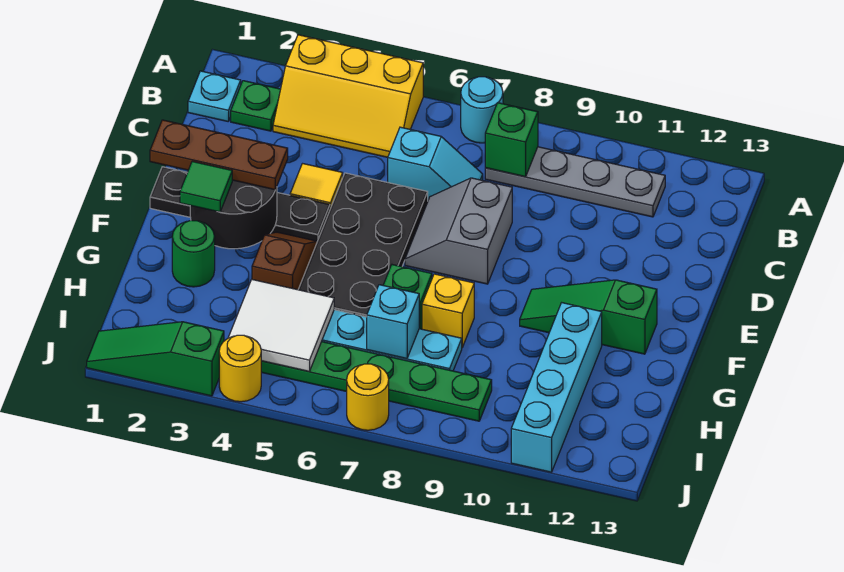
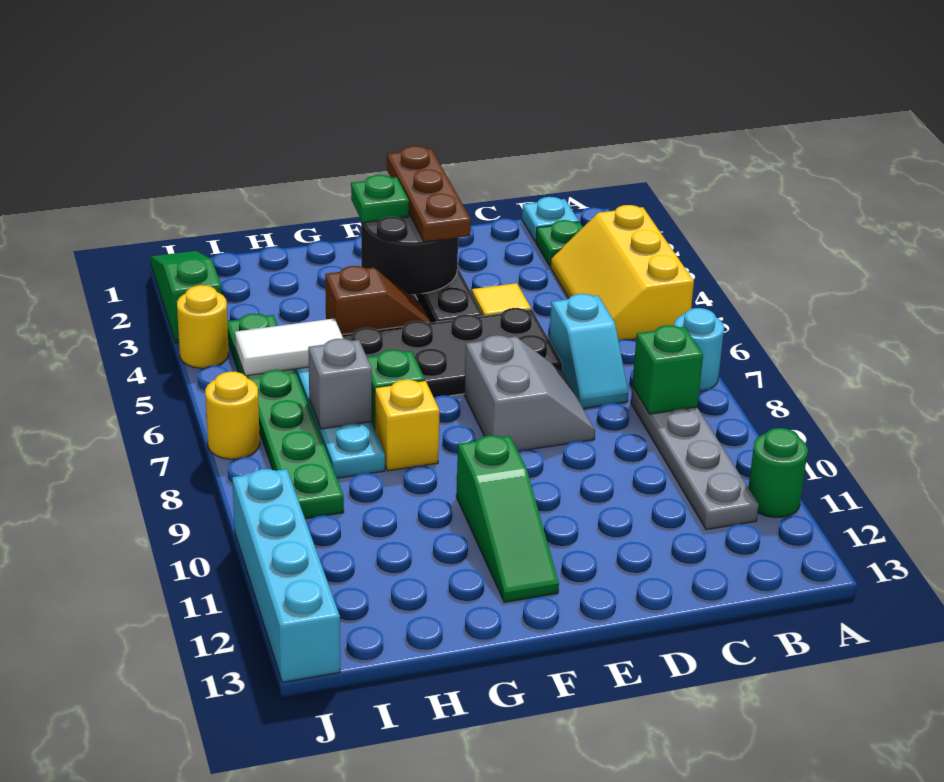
grey 2x2 slope [405,178,512,284] -> grey 2x2 slope turned to [464,335,595,451]
green 1x1 tile [180,161,232,212] -> green 1x1 plate [351,175,409,223]
green 1x3 slope [520,280,657,354] -> green 1x3 slope turned to [456,435,559,602]
green 1x1 round brick [172,220,215,287] -> green 1x1 round brick moved to [748,428,808,517]
cyan 1x4 brick [511,303,602,472] -> cyan 1x4 brick turned to [232,469,340,682]
white 2x2 tile [228,280,334,371] -> white 1x2 tile [235,318,343,376]
cyan 1x1 brick [367,285,419,359] -> grey 1x1 brick [308,339,372,429]

